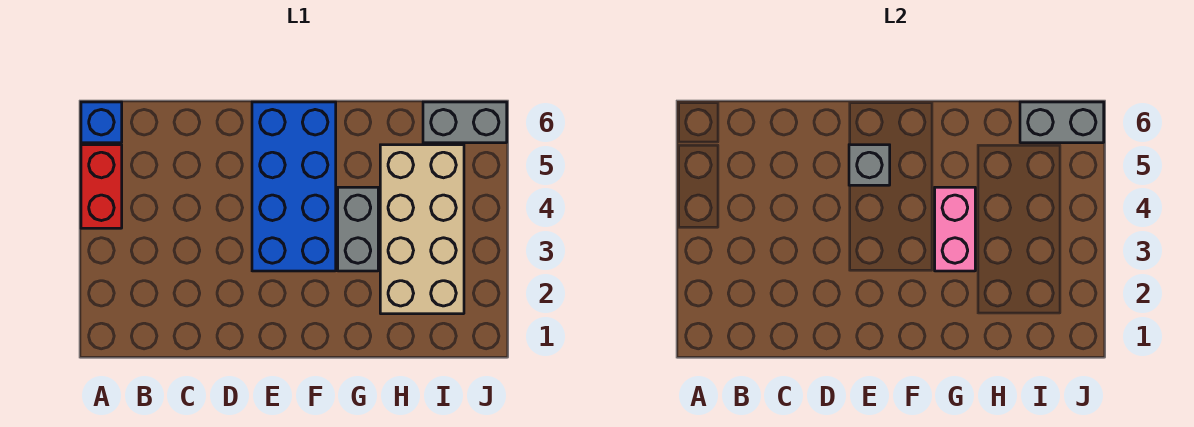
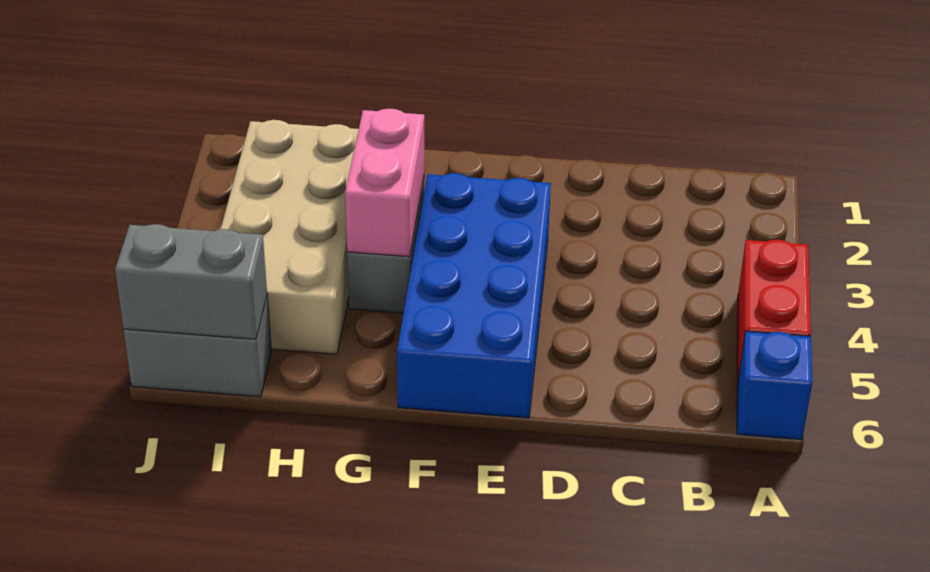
grey 1x1 brick [849,145,890,185] -> none

